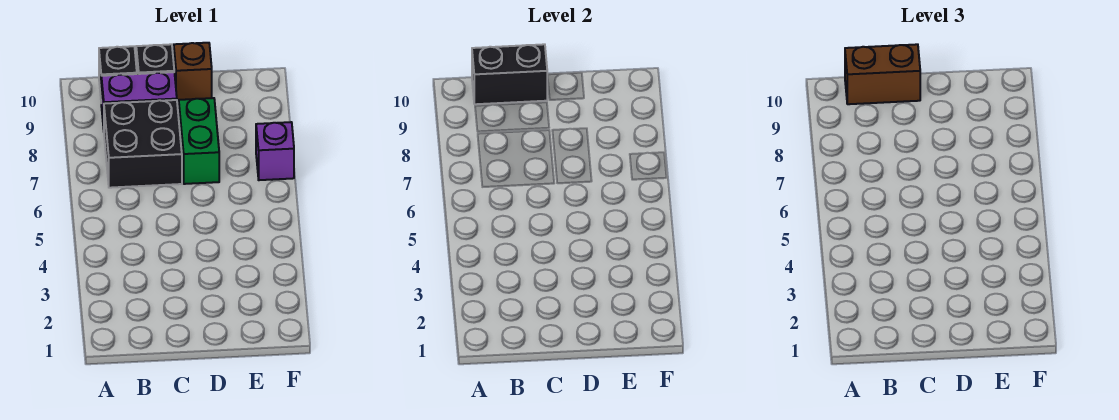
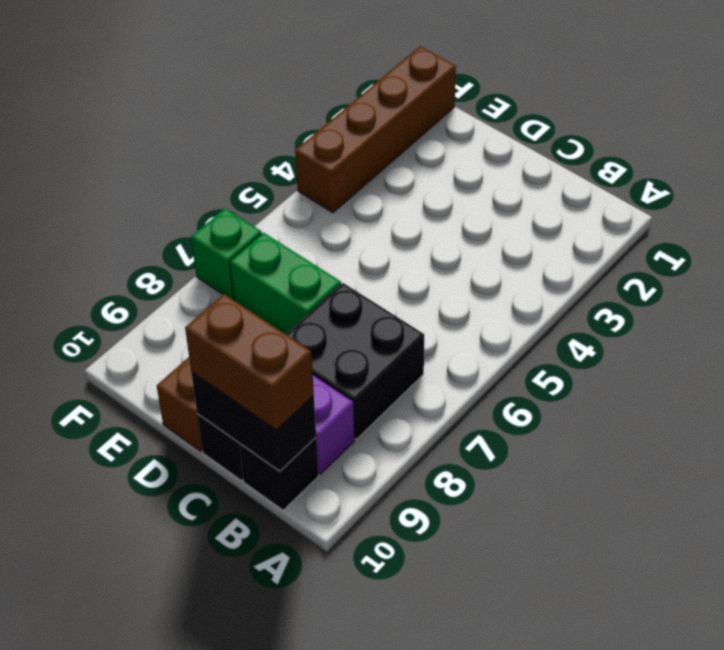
green 1x2 brick [179,98,219,184] -> green 1x2 brick turned to [230,233,341,334]
none -> brown 1x4 brick [295,46,456,213]
purple 1x1 brick [256,122,294,180] -> green 1x1 brick [191,208,262,299]

